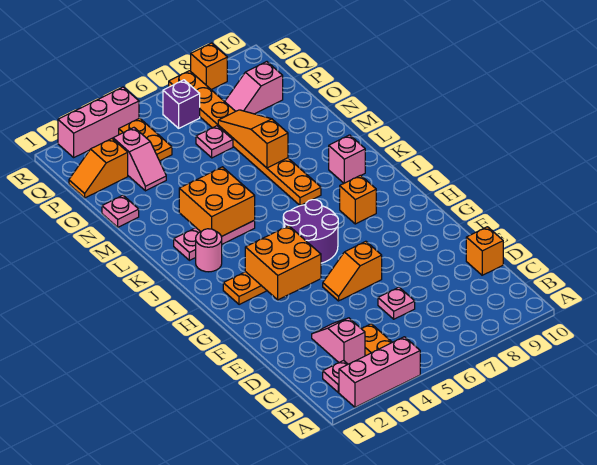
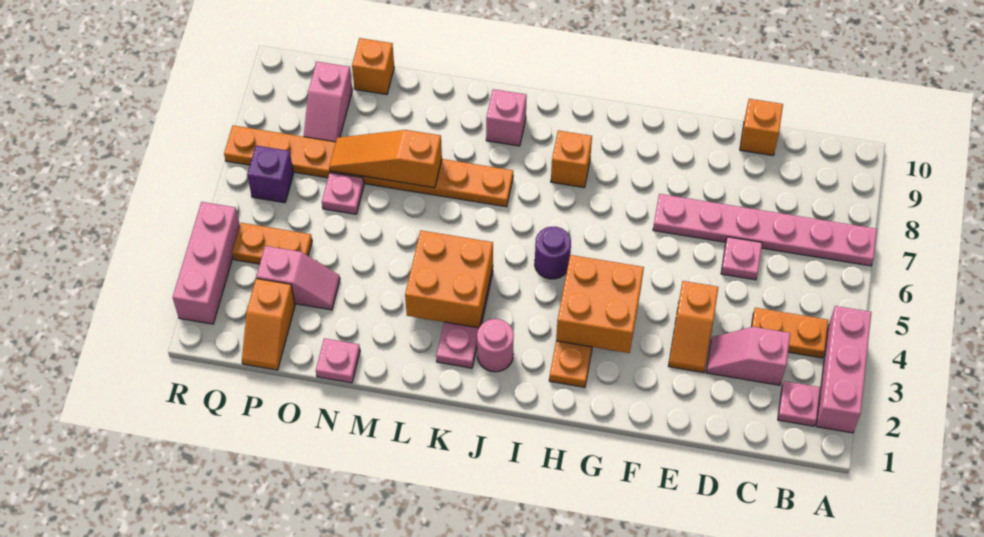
none -> pink 1x6 plate [653,194,877,266]
orange 1x2 slope [323,241,382,301] -> orange 1x2 slope moved to [669,281,719,373]
purple 2x2 round brick [283,200,338,263] -> purple 1x1 round brick [535,227,571,279]
orange 1x1 brick [191,43,227,90] -> orange 1x1 brick moved to [352,38,394,95]

